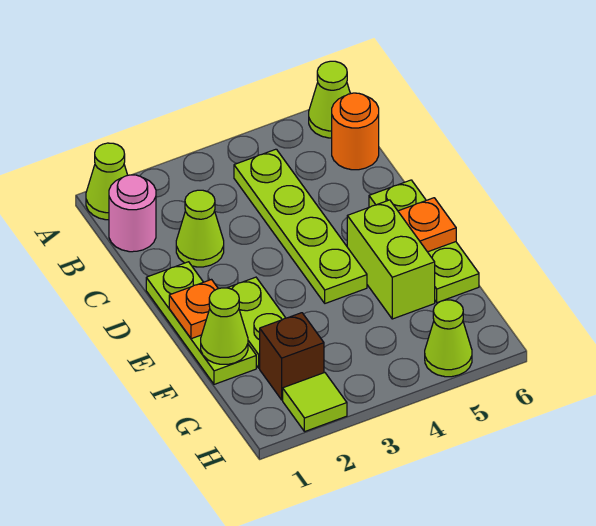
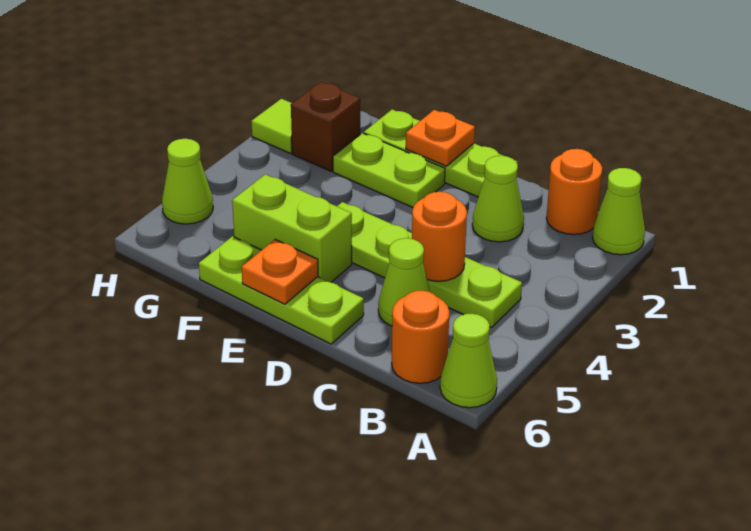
pink 1x1 round brick [109,175,156,252] -> orange 1x1 round brick [546,149,602,235]
none -> orange 1x1 round brick [412,192,467,281]
lime 1x1 cone [201,288,248,364] -> lime 1x1 cone moved to [378,238,430,326]

